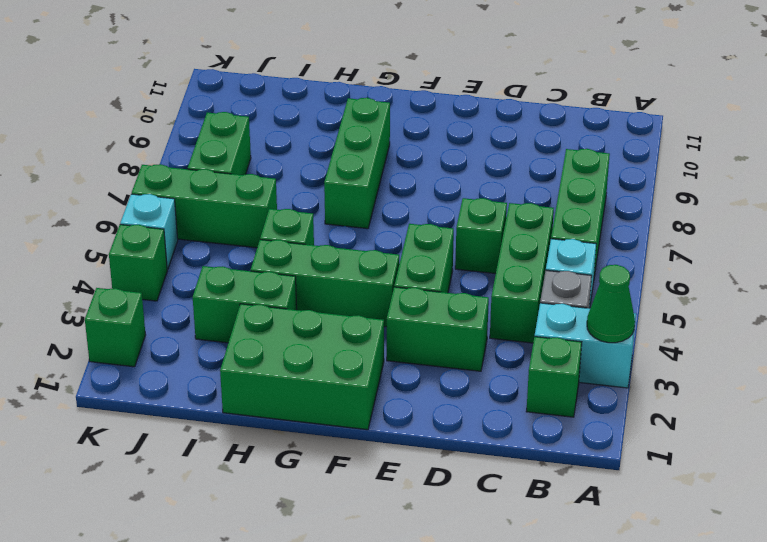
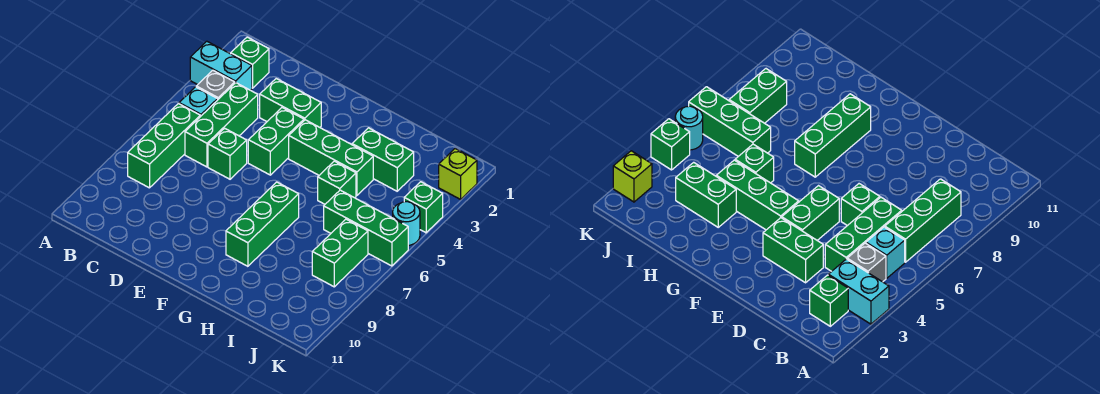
green 1x1 cone [587,265,635,343] -> none
green 2x3 brick [220,304,384,430] -> none
green 1x1 brick [85,288,146,367] -> lime 1x1 brick [439,149,477,199]
cyan 1x1 brick [120,194,178,270] -> cyan 1x1 round brick [393,202,420,245]

